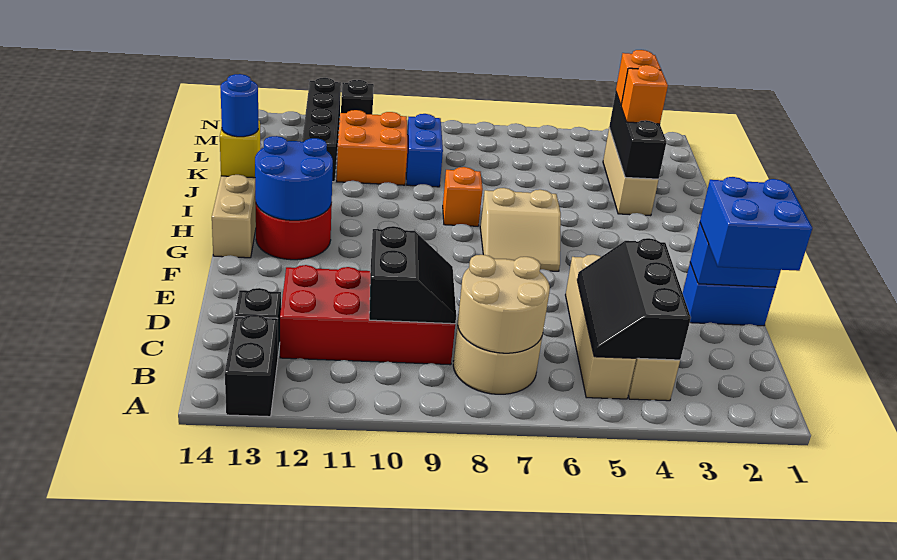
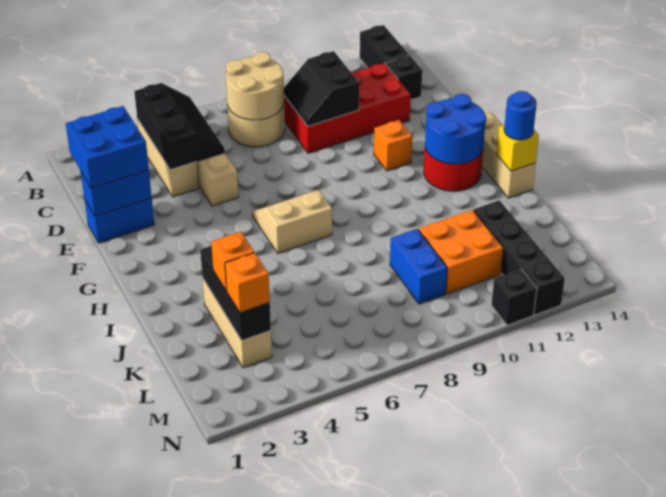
orange 1x1 brick [443,167,483,226] -> orange 1x1 brick moved to [374,120,413,171]

